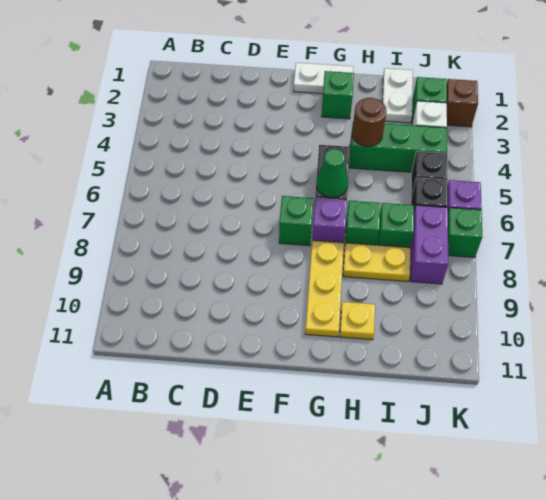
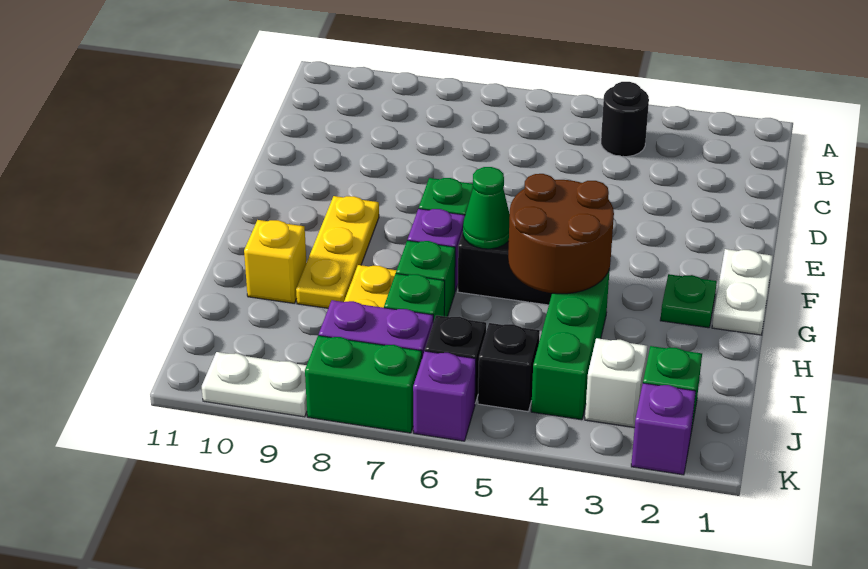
none -> black 1x1 round brick [601,82,649,157]
green 1x1 brick [321,71,354,119] -> green 1x1 plate [660,274,717,328]
yellow 1x3 plate [305,241,344,337] -> yellow 1x3 plate turned to [296,196,379,308]
brown 1x1 round brick [352,98,387,146] -> brown 2x2 round brick [508,174,614,294]
yellow 1x1 plate [340,302,375,340] -> yellow 1x1 brick [244,220,306,303]
white 1x2 plate [382,68,413,123] -> white 1x2 plate moved to [202,352,307,417]
brown 1x1 brick [446,79,478,127] -> purple 1x1 brick [631,383,696,475]
green 1x1 brick [448,208,482,258] -> green 1x2 brick [305,335,422,433]

